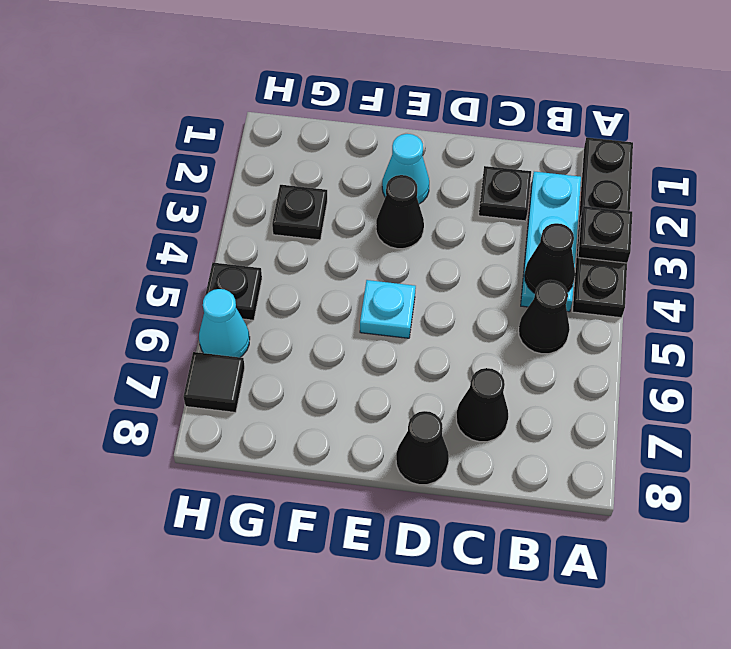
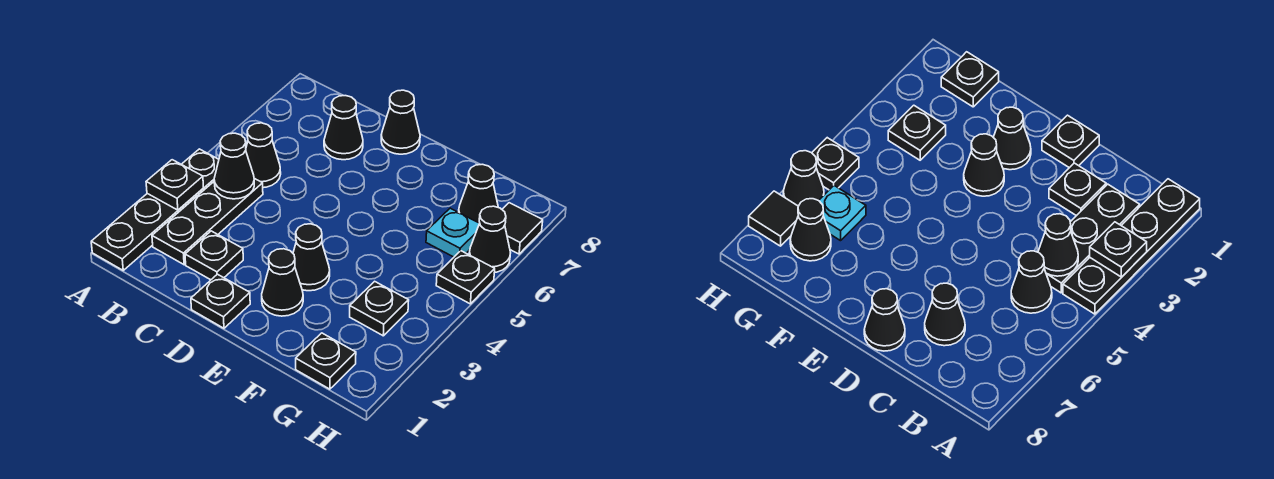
cyan 1x3 plate [521,172,581,312] -> black 1x3 plate [152,179,263,265]
none -> black 1x1 plate [191,274,250,328]
cyan 1x1 cone [382,134,429,204] -> black 1x1 cone [262,249,303,316]
cyan 1x1 plate [360,280,416,338] -> cyan 1x1 plate moved to [426,208,479,257]
none -> black 1x1 plate [296,333,356,389]
none -> black 1x1 cone [459,164,498,223]
cyan 1x1 cone [199,289,250,357] -> black 1x1 cone [469,206,511,272]

